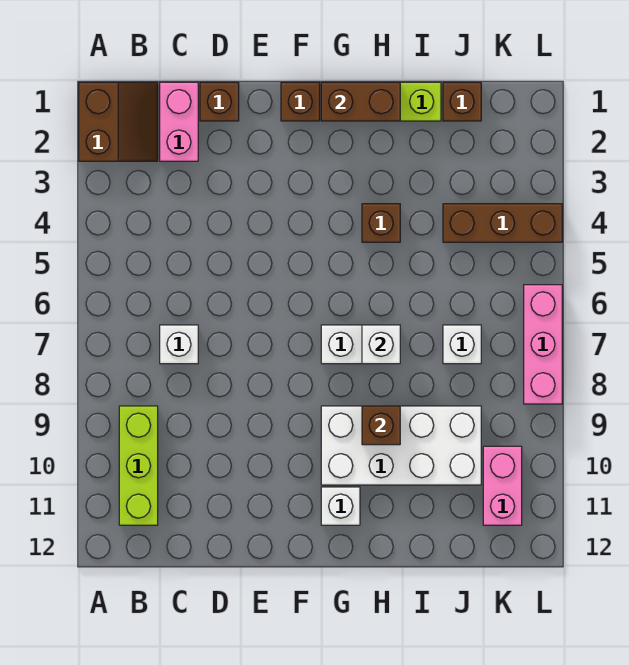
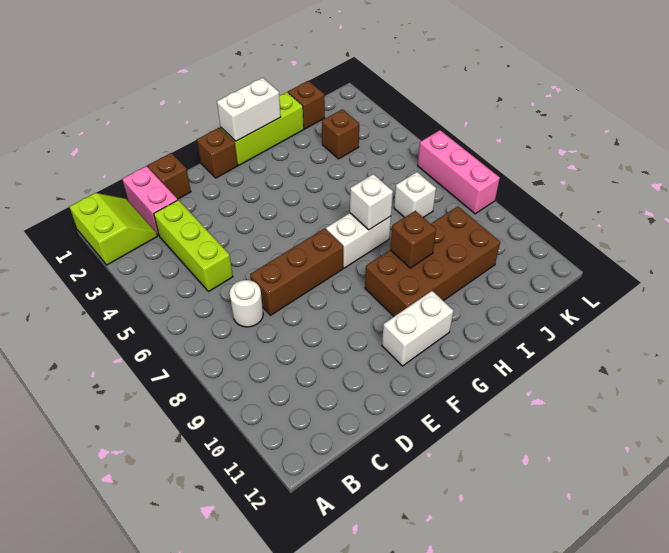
brown 2x2 slope [79,82,158,161] -> lime 2x2 slope [70,193,157,265]
lime 1x3 brick [119,406,158,525] -> lime 1x3 brick moved to [154,200,233,292]
white 1x1 brick [160,325,198,364] -> white 1x1 round brick [230,280,263,327]
brown 1x2 brick [321,82,400,121] -> white 1x2 brick [217,78,281,141]
white 2x4 brick [321,406,481,485] -> brown 2x4 brick [365,206,500,316]
white 1x1 brick [321,487,360,525] -> white 1x2 brick [382,291,453,366]
brown 1x1 brick [362,204,400,242] -> brown 1x1 brick moved to [322,109,359,159]
brown 1x3 brick [443,204,562,242] -> brown 1x3 brick moved to [250,228,343,315]
pink 1x2 brick [483,446,522,525] -> none

